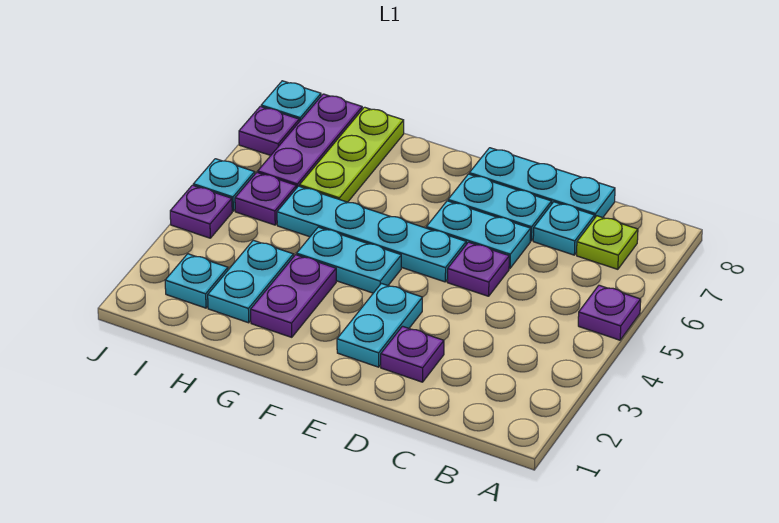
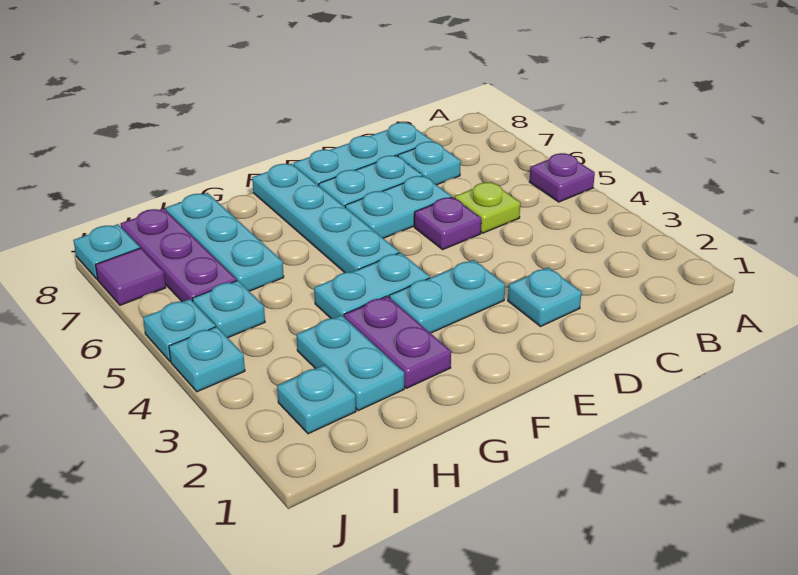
lime 1x1 plate [577,216,638,269] -> lime 1x1 plate moved to [454,182,520,233]
purple 1x1 plate [381,326,444,382] -> cyan 1x1 plate [508,267,582,326]
cyan 1x2 plate [337,283,422,367] -> cyan 1x2 plate turned to [389,260,505,333]
cyan 1x4 plate [277,186,466,282] -> cyan 1x4 plate turned to [252,164,399,273]
lime 1x3 plate [300,107,404,202] -> cyan 1x3 plate [166,193,284,291]
purple 1x1 plate [235,172,296,225] -> cyan 1x1 plate [193,280,265,338]
purple 1x1 plate [170,185,232,238] -> cyan 1x1 plate [169,327,245,392]
purple 1x1 plate [239,106,299,155] -> purple 1x1 tile [96,248,166,305]

